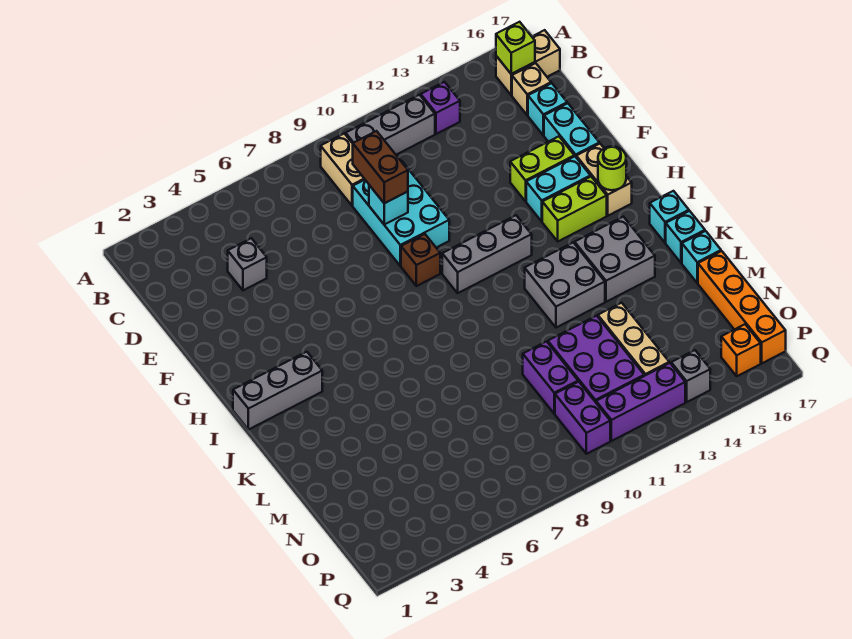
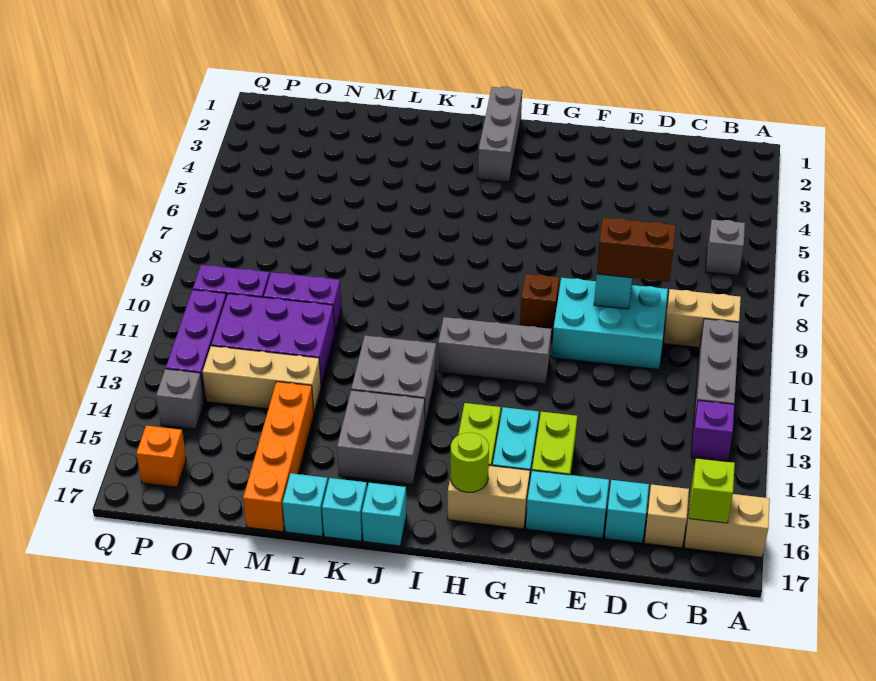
tan 1x2 brick [496,30,560,95] -> tan 1x2 brick turned to [684,493,770,557]
grey 1x1 brick [228,238,267,290] -> grey 1x1 brick moved to [706,220,745,276]
grey 1x3 brick [442,215,532,293] -> grey 1x3 brick turned to [438,317,552,384]
orange 1x4 brick [698,251,786,363] -> orange 1x4 brick turned to [243,382,314,532]

